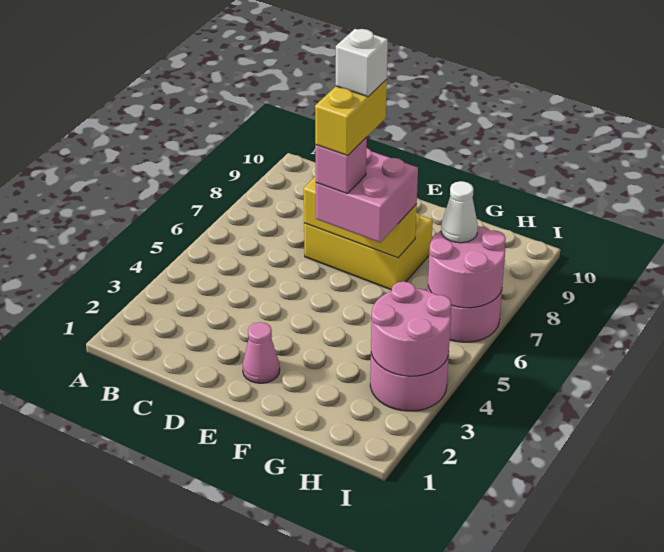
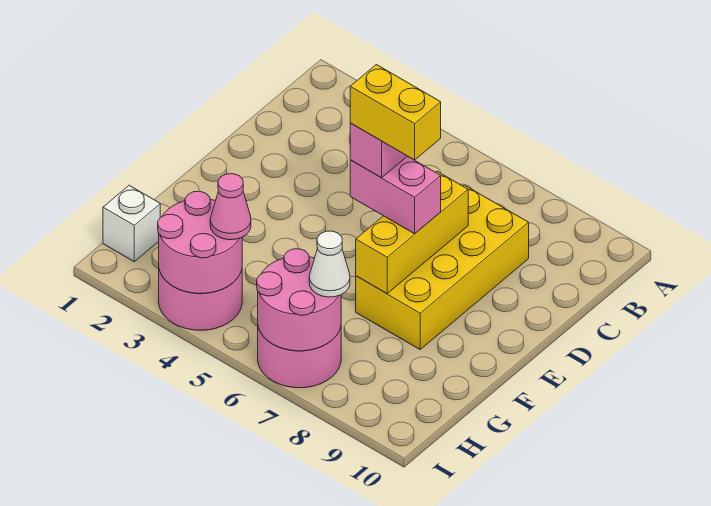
yellow 2x3 brick [304,213,433,290] -> yellow 2x4 brick [356,185,529,349]
pink 1x1 cone [243,322,280,383] -> pink 1x1 cone moved to [210,174,251,240]
pink 2x2 brick [316,148,418,243] -> pink 1x2 brick [350,156,441,234]
white 1x1 brick [336,29,388,97] -> white 1x1 brick moved to [103,185,160,262]

